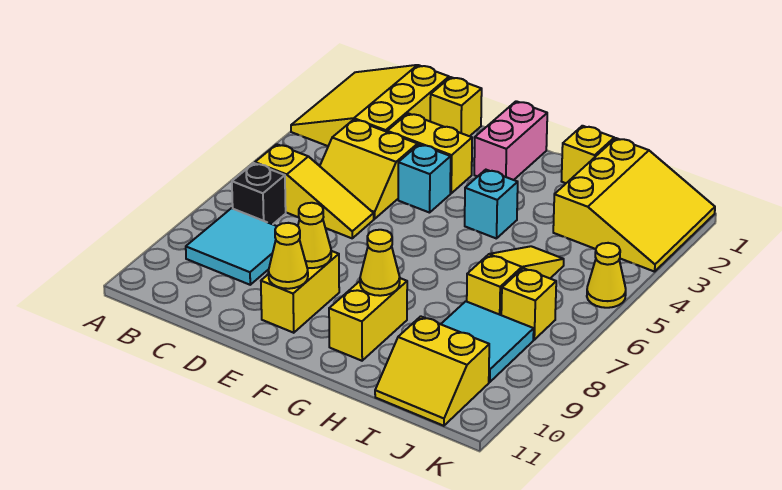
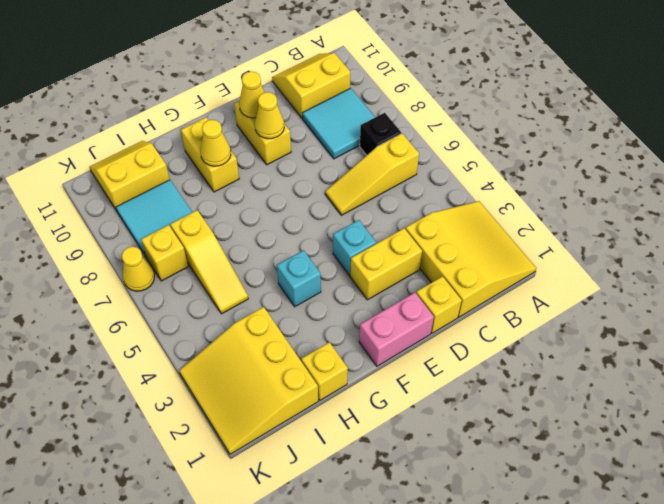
yellow 2x2 slope [320,120,418,219] -> yellow 2x2 slope moved to [272,53,350,118]
pink 1x2 brick [474,101,547,180] -> pink 1x2 brick turned to [359,293,434,366]
yellow 1x1 cone [587,243,626,308] -> yellow 1x1 cone moved to [122,247,154,291]

